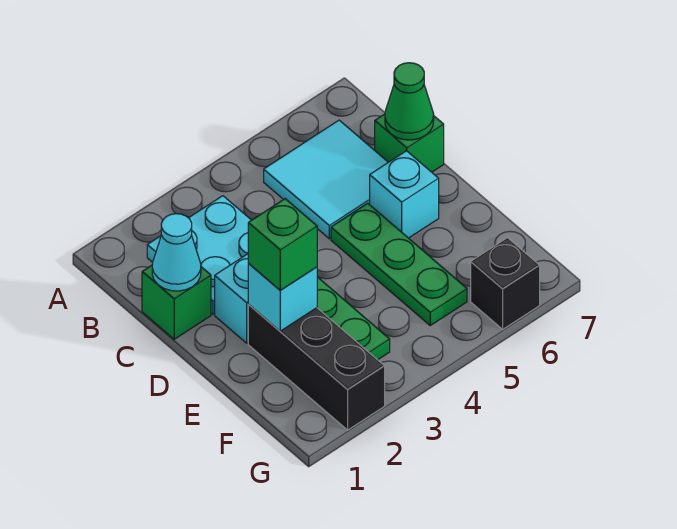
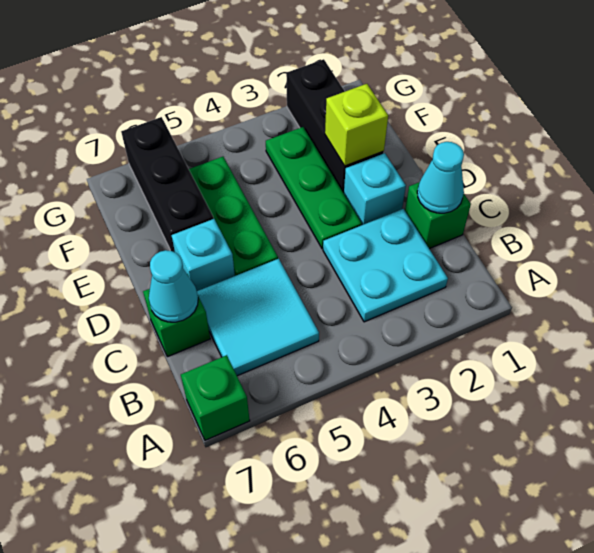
green 1x1 cone [385,63,434,140] -> cyan 1x1 cone [149,250,198,322]
cyan 1x1 brick [248,263,317,331] -> lime 1x1 brick [325,84,388,166]
green 1x1 brick [248,199,317,290] -> green 1x1 brick moved to [181,355,250,440]
black 1x1 brick [471,238,540,329] -> black 1x3 brick [121,117,214,252]

